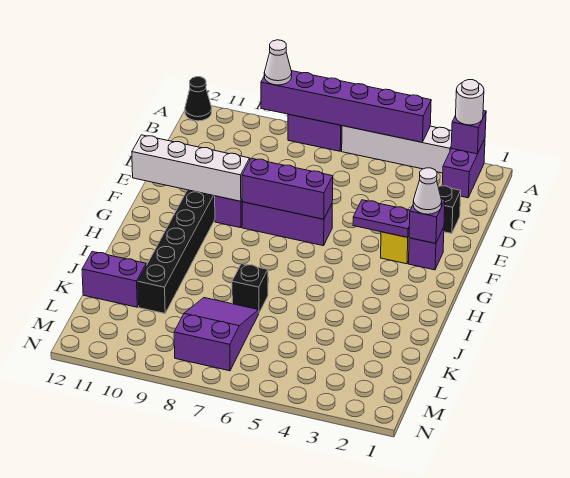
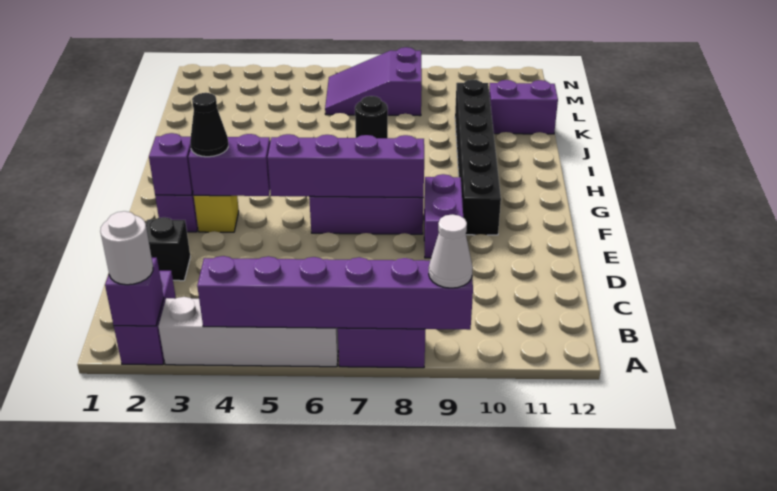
black 1x1 cone [185,77,212,121] -> black 1x1 cone moved to [190,93,228,157]
white 1x1 cone [413,168,442,214] -> none
purple 1x2 plate [353,200,410,237] -> purple 1x2 brick [188,134,270,196]
purple 1x3 brick [242,158,333,219] -> purple 1x4 brick [268,134,424,198]
white 1x4 brick [132,135,250,201] -> none
black 1x1 brick [232,264,268,313] -> black 1x1 round brick [355,96,388,138]
purple 2x3 slope [174,298,259,371] -> purple 2x3 slope turned to [325,47,422,116]

